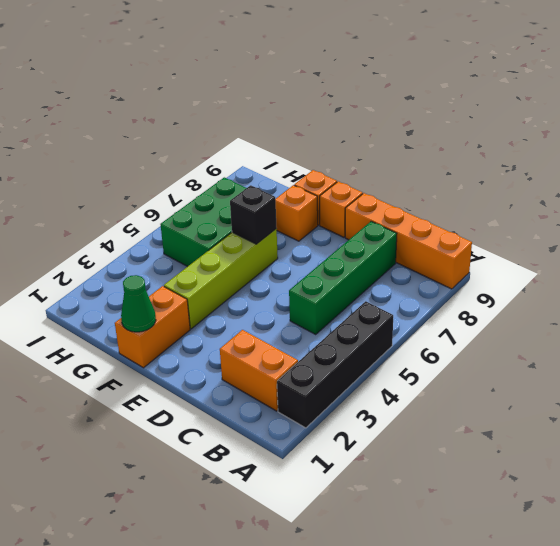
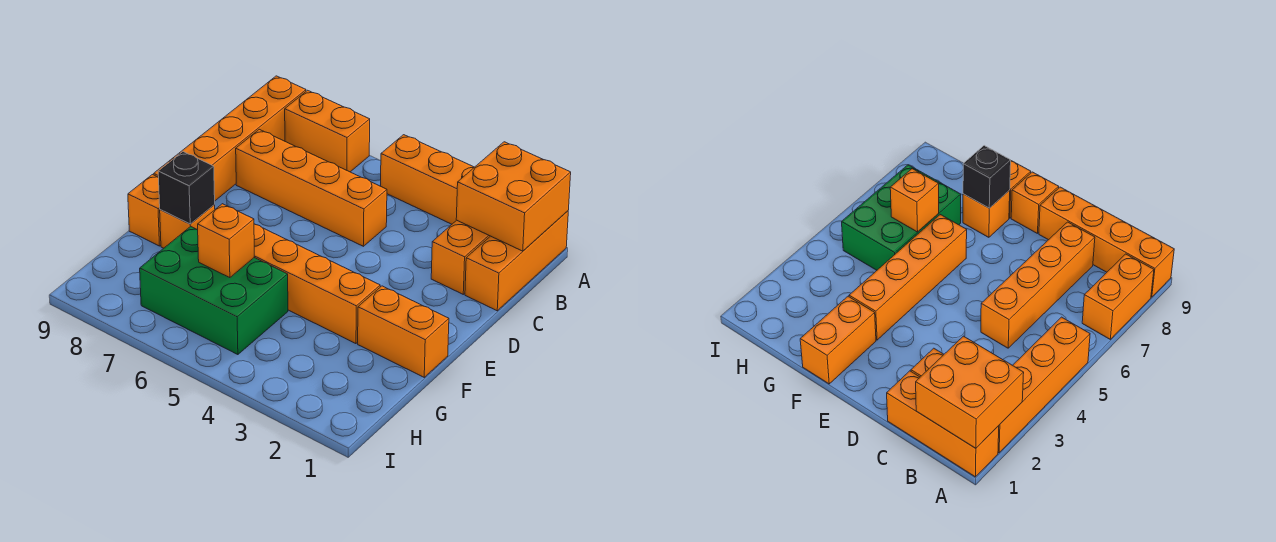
none -> orange 1x3 brick [465,211,568,311]
none -> orange 2x2 brick [456,142,571,251]
black 1x4 brick [277,301,393,428] -> orange 1x4 brick [381,135,474,224]
none -> orange 1x2 brick [285,90,370,172]
green 1x4 brick [289,221,397,334] -> orange 1x4 brick [236,129,387,246]
green 1x1 cone [121,275,156,332] -> none
lime 1x4 brick [164,229,278,329] -> orange 1x4 brick [254,224,380,344]
black 1x1 brick [230,185,277,244] -> black 1x1 brick moved to [158,152,215,224]
none -> orange 1x1 brick [198,204,254,278]

